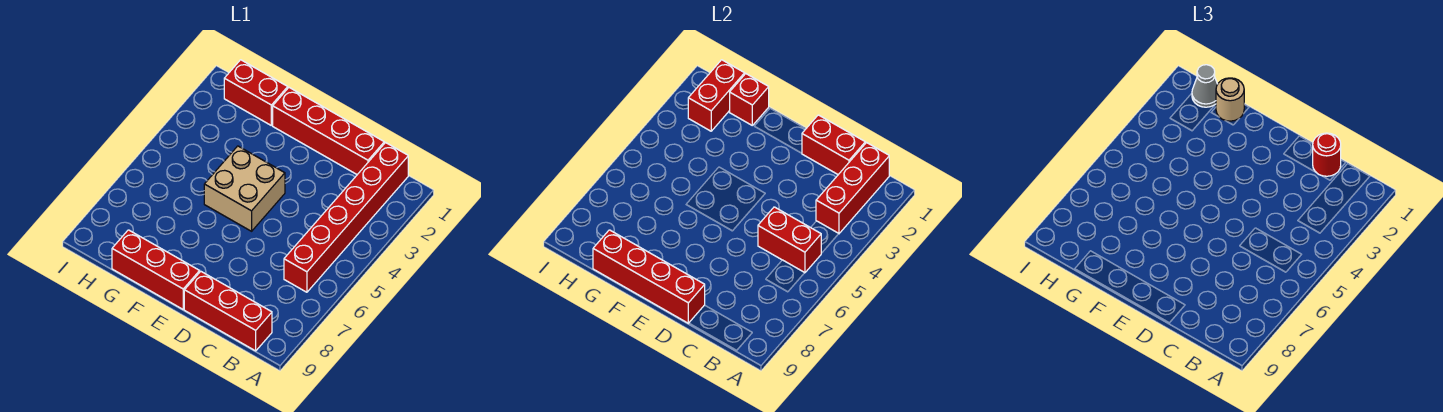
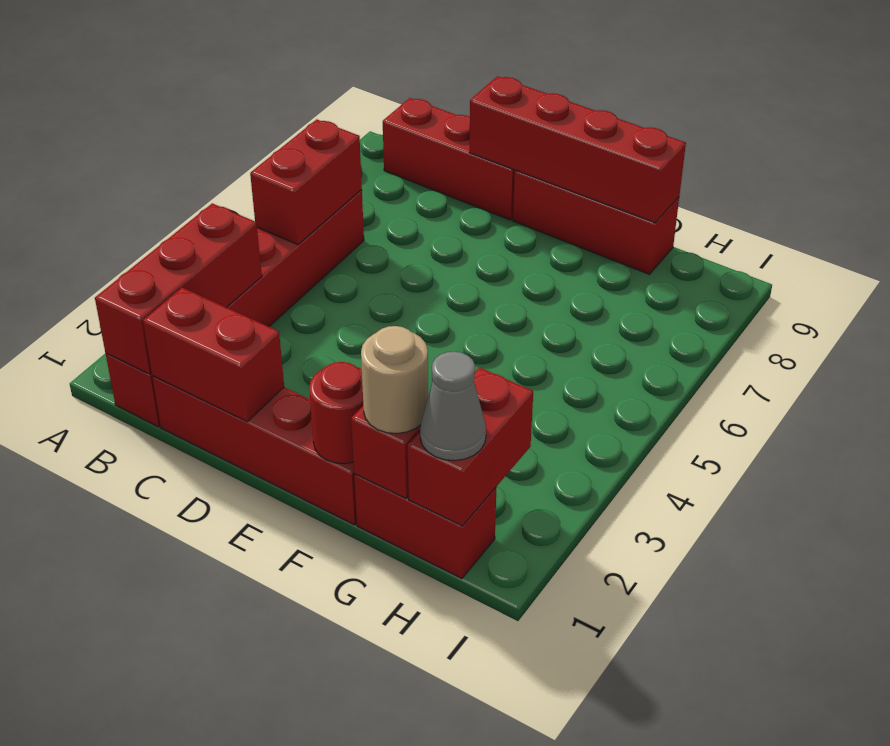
red 1x2 brick [758,207,821,273] -> red 1x2 brick turned to [250,119,362,245]
red 1x1 round brick [1313,133,1341,176] -> red 1x1 round brick moved to [309,362,363,464]
tan 2x2 brick [204,146,285,231] -> none

